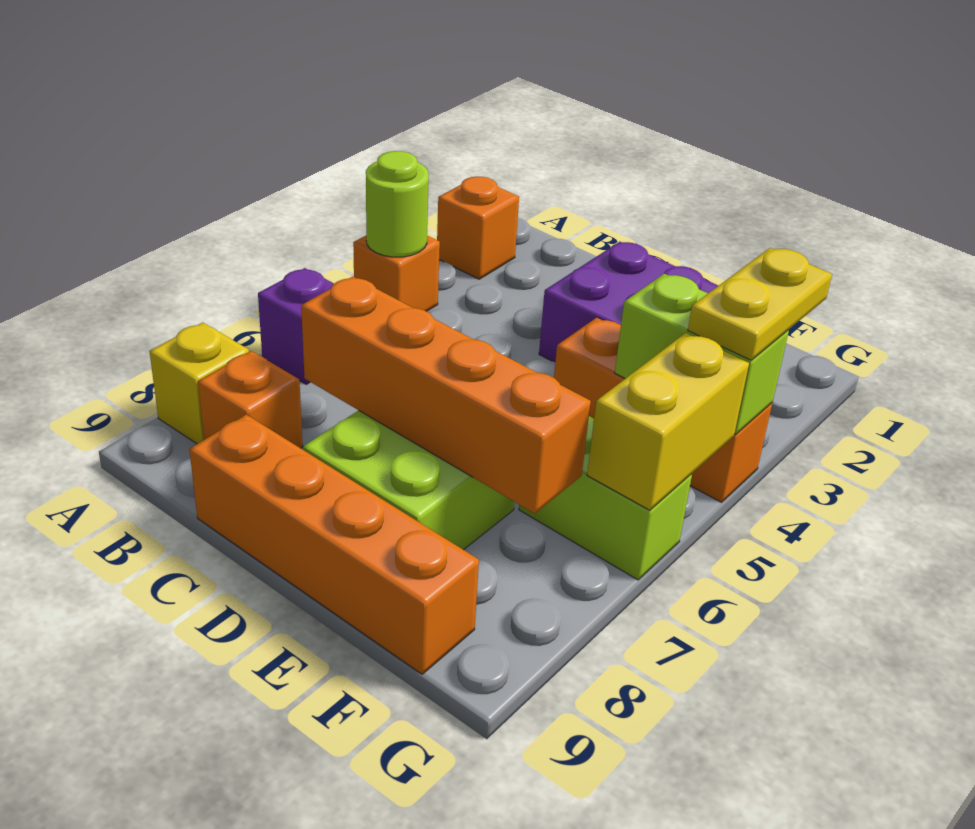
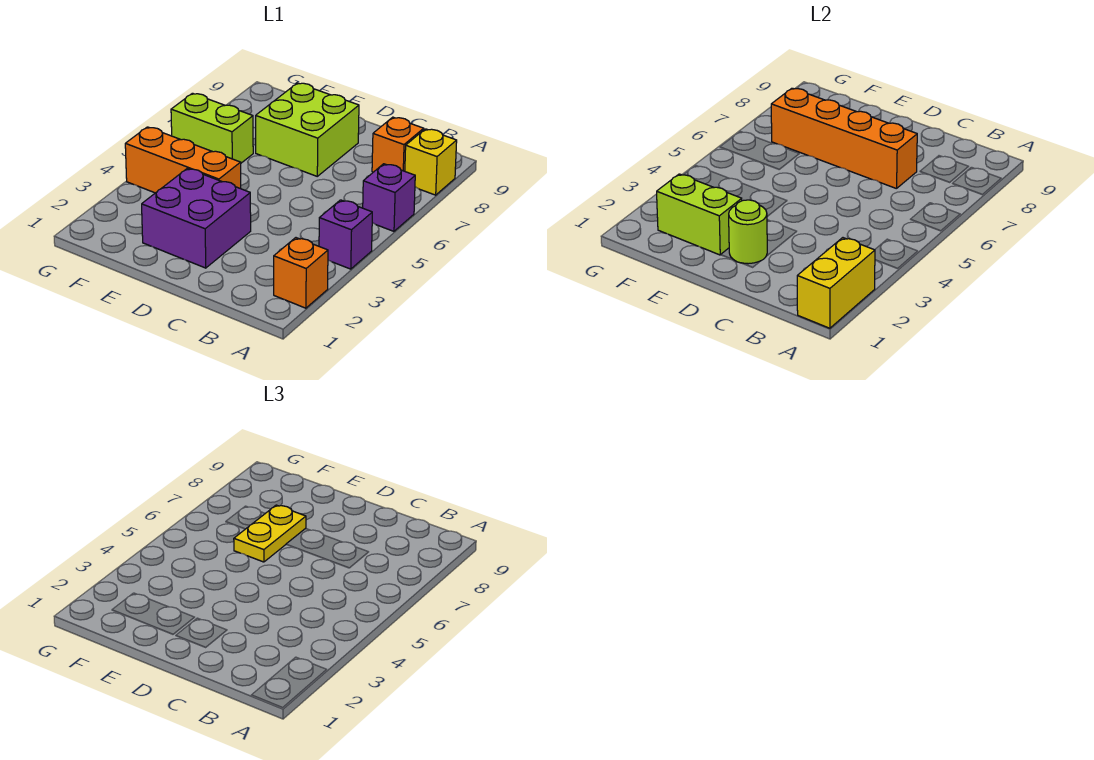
orange 1x1 brick [353,236,440,312] -> purple 1x1 brick [319,200,372,269]
lime 1x1 round brick [366,151,429,257] -> lime 1x1 round brick moved to [729,200,767,264]
orange 1x4 brick [189,414,479,674] -> none
lime 1x2 brick [615,274,789,434] -> lime 1x2 brick moved to [657,174,742,255]
yellow 1x2 plate [688,248,832,360] -> yellow 1x2 plate moved to [234,505,306,562]
yellow 1x2 brick [587,333,749,510] -> yellow 1x2 brick moved to [797,238,875,328]

